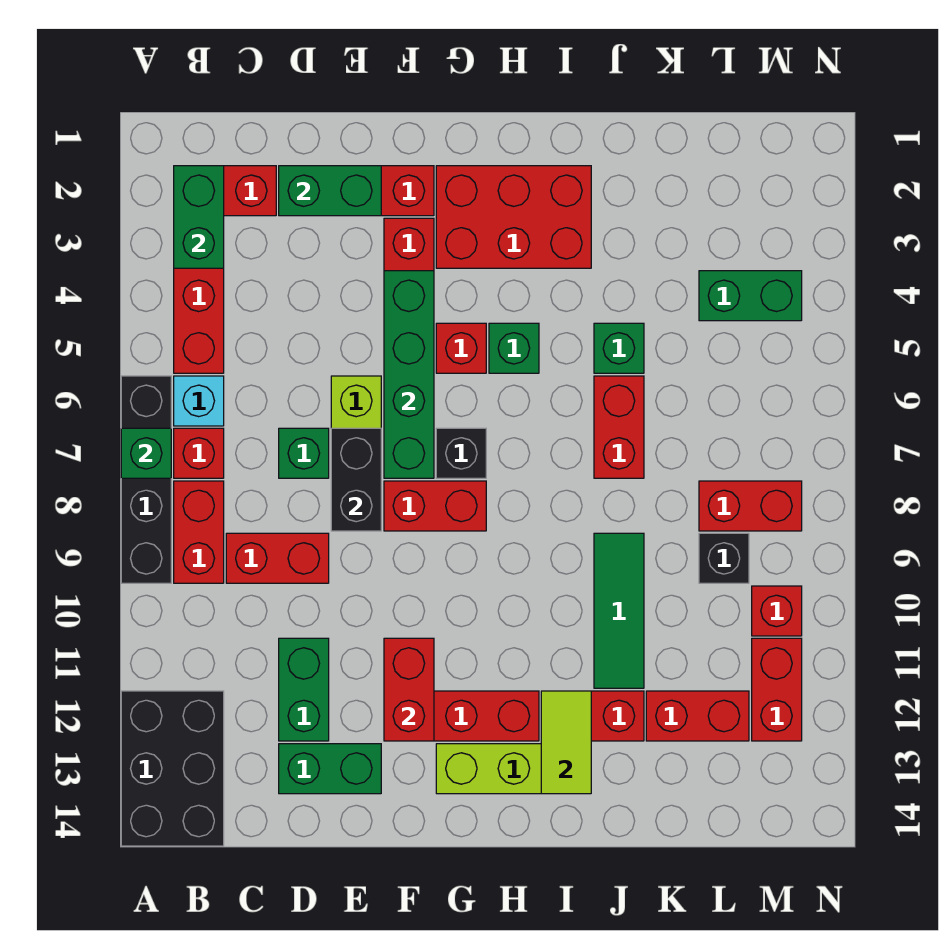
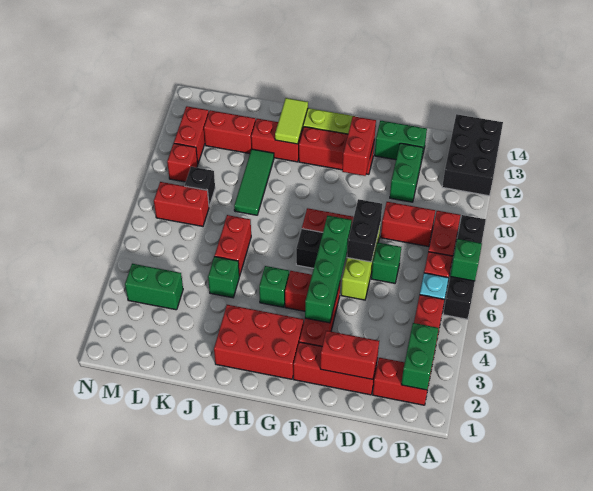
green 1x2 brick [279,166,381,216] -> red 1x2 brick [320,331,379,379]

